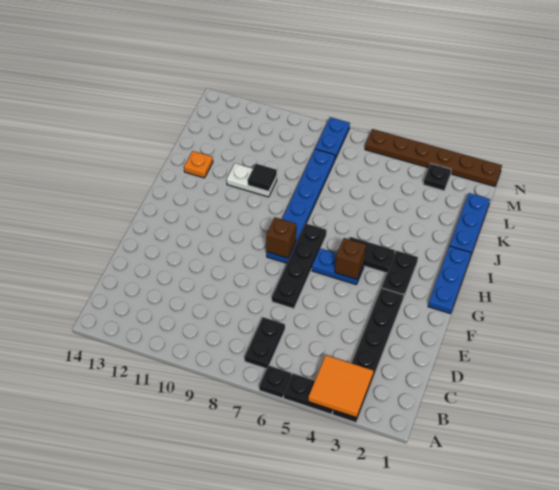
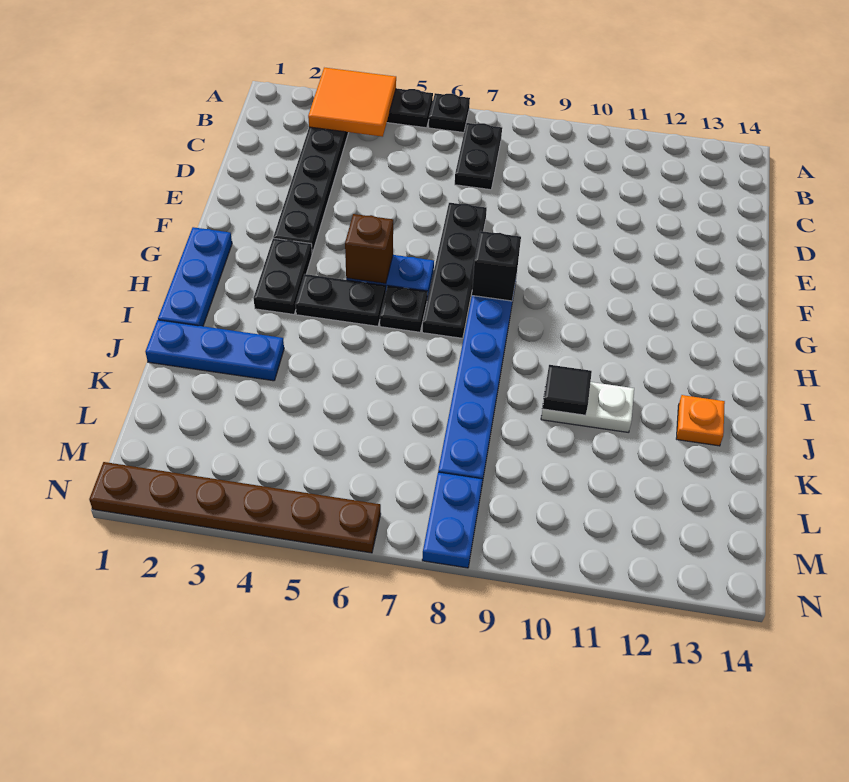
brown 1x1 brick [266,217,296,258] -> black 1x1 brick [472,231,521,301]
blue 1x3 plate [450,193,490,254] -> blue 1x3 plate turned to [145,320,284,381]
black 1x1 plate [423,164,451,191] -> black 1x1 plate moved to [380,286,427,332]

